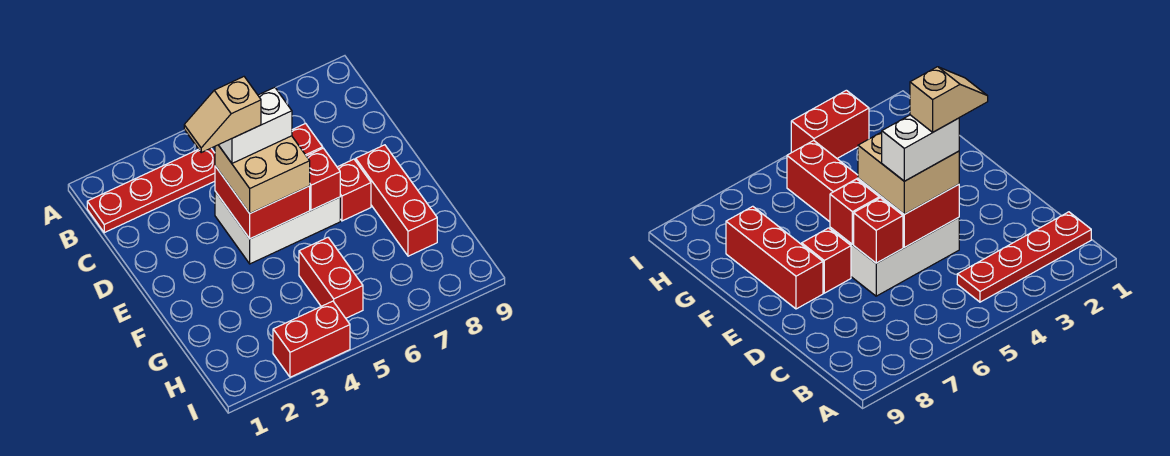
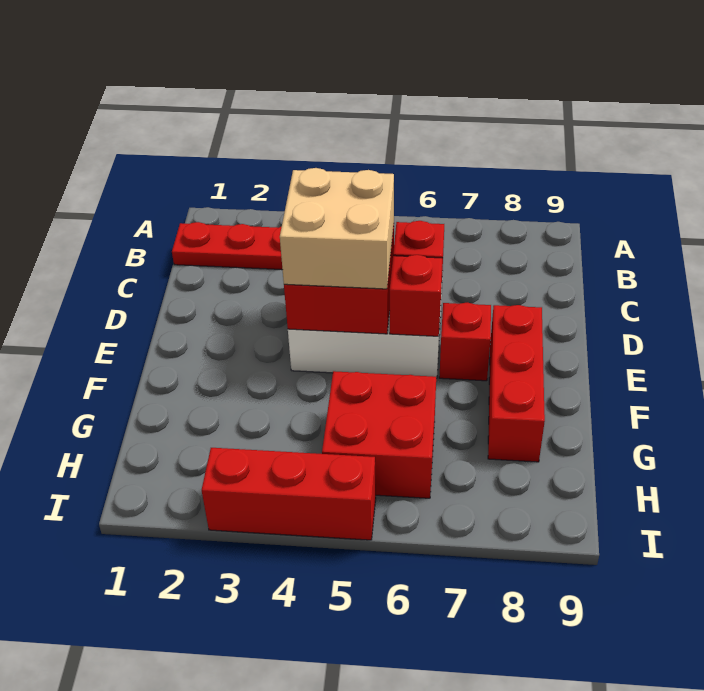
tan 1x2 slope [184,77,261,152] -> none
white 1x2 brick [219,87,292,163] -> none
red 1x2 brick [299,238,363,318] -> red 2x2 brick [322,371,436,498]
red 1x2 brick [273,301,350,377] -> red 1x3 brick [202,448,376,540]

